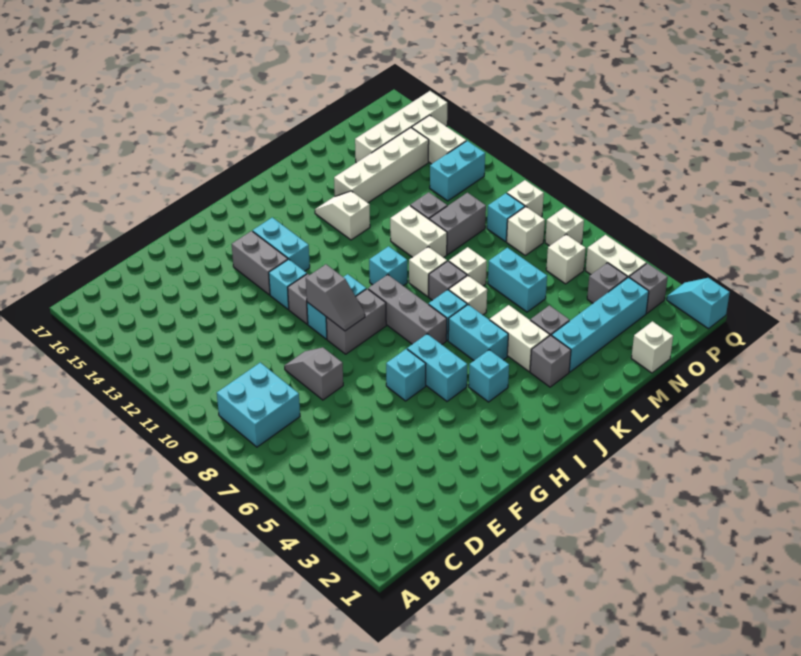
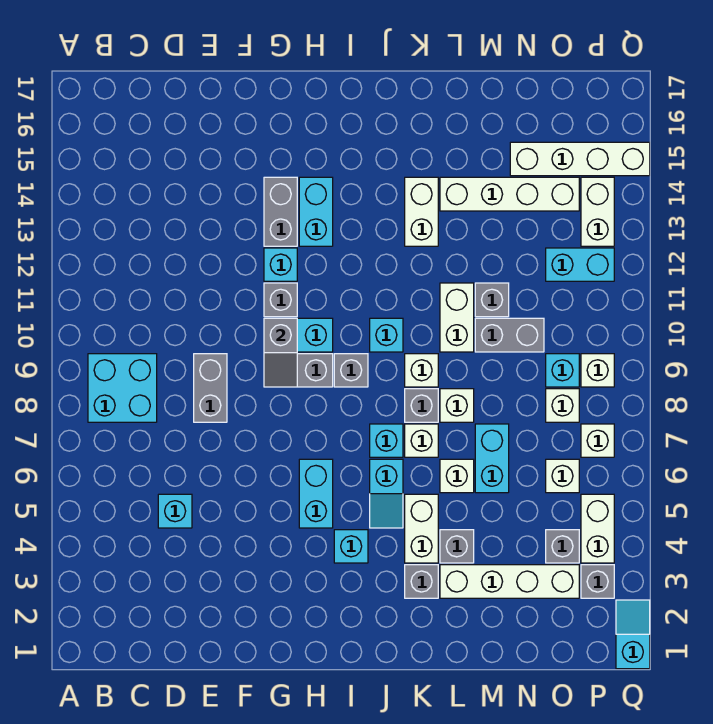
grey 1x2 slope [285,348,343,400] -> grey 1x2 brick [194,354,227,422]
cyan 1x1 brick [386,349,426,401] -> cyan 1x1 brick moved to [158,494,192,528]
grey 1x3 brick [368,275,447,344] -> grey 1x1 brick [334,354,368,387]
cyan 1x2 brick [448,305,508,360] -> cyan 1x2 slope [370,459,403,528]
white 1x2 slope [315,191,370,240] -> white 1x2 brick [405,177,438,246]
cyan 1x4 brick [552,277,649,372] -> white 1x4 brick [440,565,579,598]
white 1x1 brick [631,321,673,373] -> white 1x1 brick moved to [440,459,474,493]

